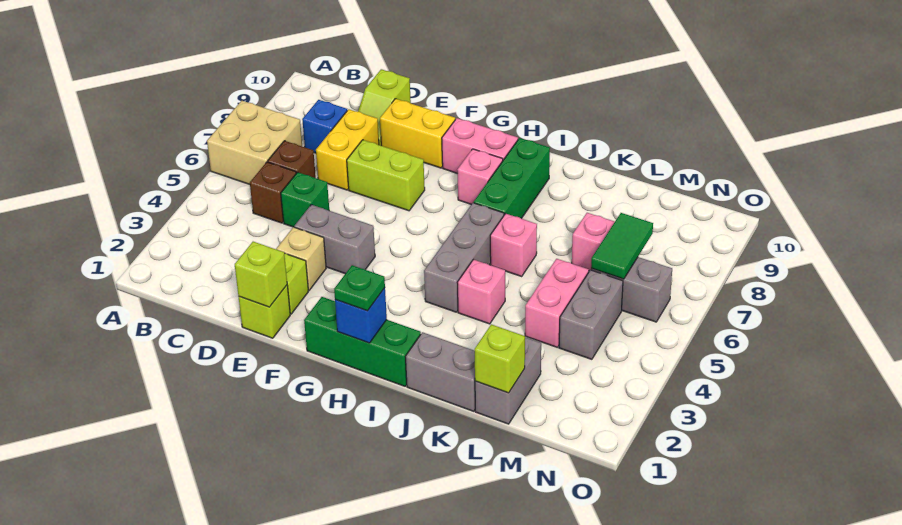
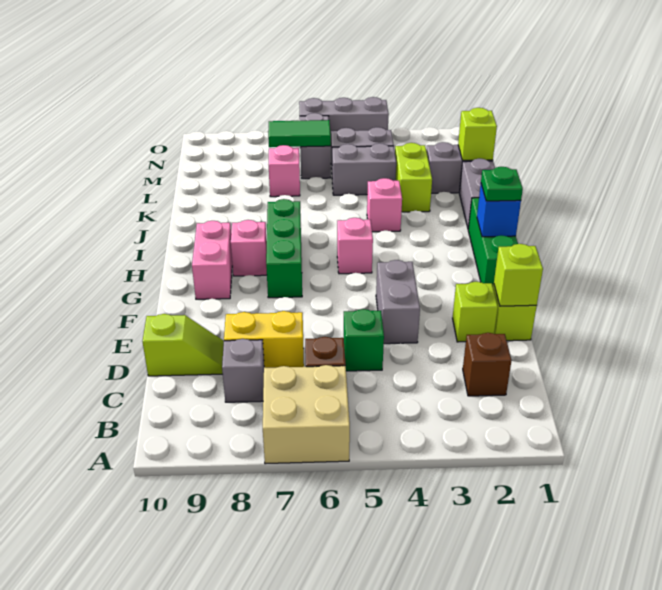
brown 1x1 brick [250,162,296,223] -> brown 1x1 brick moved to [463,333,512,396]
blue 1x1 brick [302,100,347,153] -> grey 1x1 brick [222,339,264,402]
tan 1x1 brick [276,227,326,290] -> none
lime 1x2 brick [347,140,425,211] -> lime 1x2 brick moved to [395,143,432,212]
yellow 1x2 brick [380,99,455,168] -> none
grey 1x3 brick [424,203,504,312] -> grey 1x3 brick moved to [299,97,389,134]
green 1x3 brick [474,138,550,219] -> green 1x3 brick turned to [266,199,302,298]
pink 1x1 brick [490,214,537,276] -> pink 1x1 brick moved to [337,218,373,274]
pink 1x2 brick [525,259,589,347] -> grey 1x2 brick [332,143,396,195]

